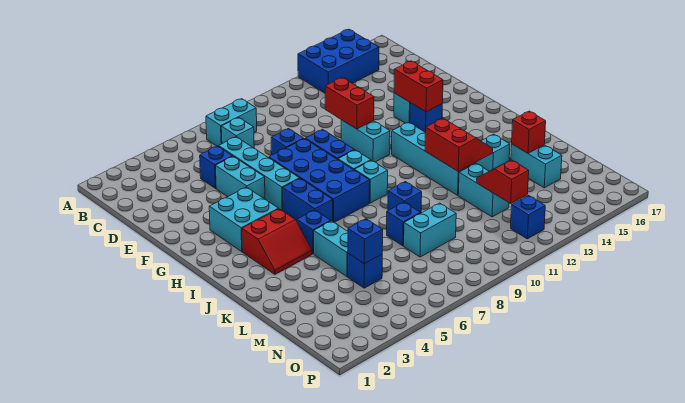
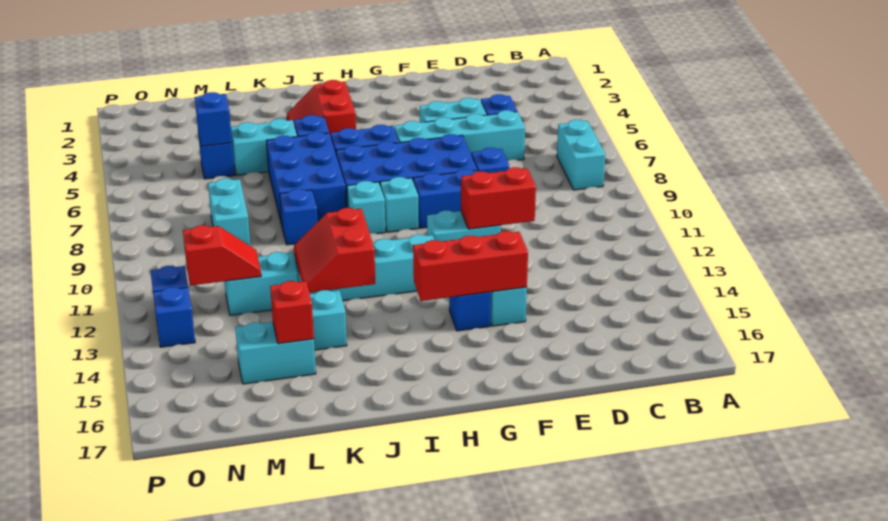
blue 2x3 brick [298,29,379,93] -> blue 2x3 brick moved to [266,132,346,225]
cyan 1x1 brick [221,118,254,148] -> none
red 1x2 brick [394,61,443,112] -> red 1x3 brick [413,231,528,301]
cyan 2x2 brick [209,187,279,252] -> none
red 2x2 slope [425,118,493,171] -> red 2x2 slope turned to [294,208,375,293]
blue 1x1 brick [387,202,420,246] -> blue 1x1 brick moved to [153,287,195,347]

